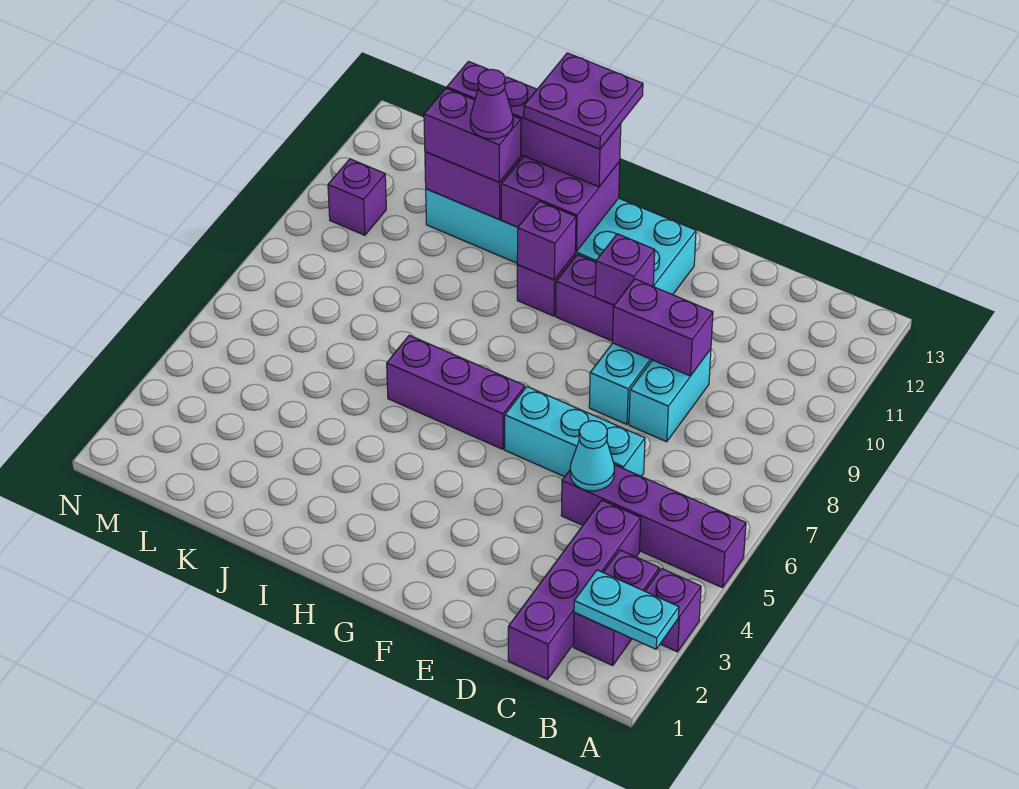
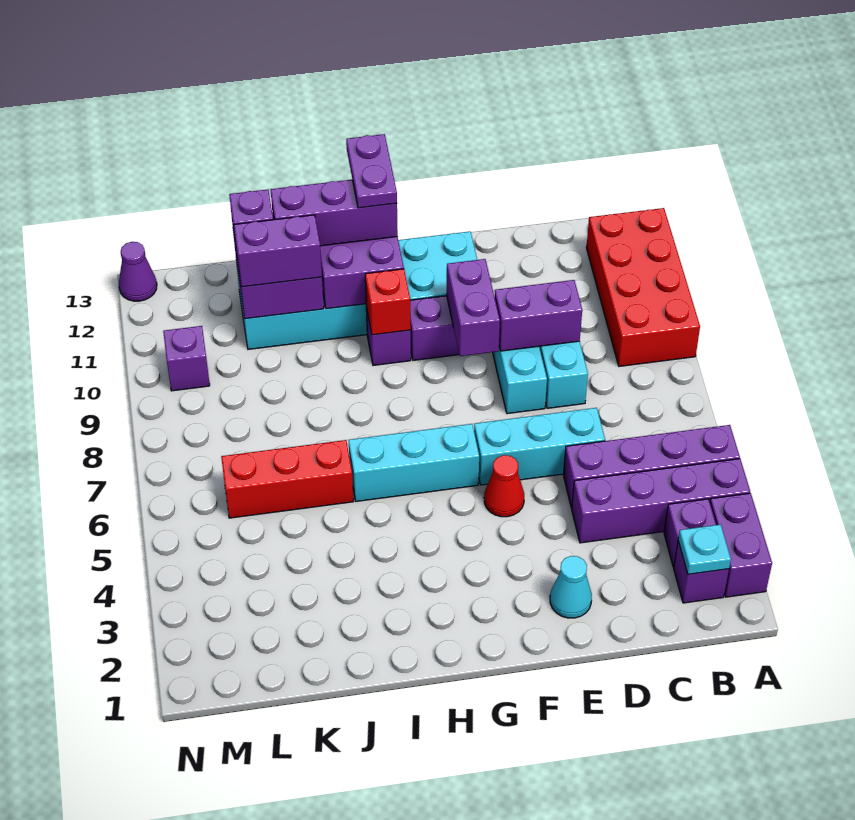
cyan 1x2 plate [574,570,679,649] -> cyan 1x1 plate [678,524,731,574]
purple 1x1 brick [645,569,701,652] -> purple 1x2 brick [710,493,772,597]
none -> red 2x4 brick [586,208,700,366]
purple 1x4 brick [508,500,641,679] -> purple 1x4 brick turned to [572,459,750,543]
cyan 1x1 cone [570,421,615,491] -> cyan 1x1 cone moved to [550,556,592,618]
none -> red 1x1 cone [484,455,524,517]
purple 1x1 brick [595,234,655,305] -> purple 1x2 brick [447,259,500,356]
purple 1x3 brick [387,335,525,449] -> cyan 1x3 brick [349,424,479,501]
purple 1x1 brick [517,201,576,280] -> red 1x1 brick [365,269,411,335]
purple 2x2 plate [524,53,643,149] -> purple 1x2 plate [346,134,397,208]
none -> red 1x3 brick [221,440,353,518]
purple 1x1 cone [470,69,513,139] -> purple 1x1 cone moved to [119,242,157,301]

